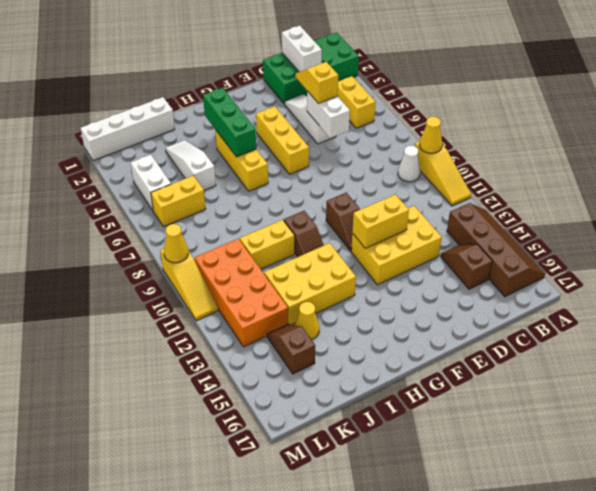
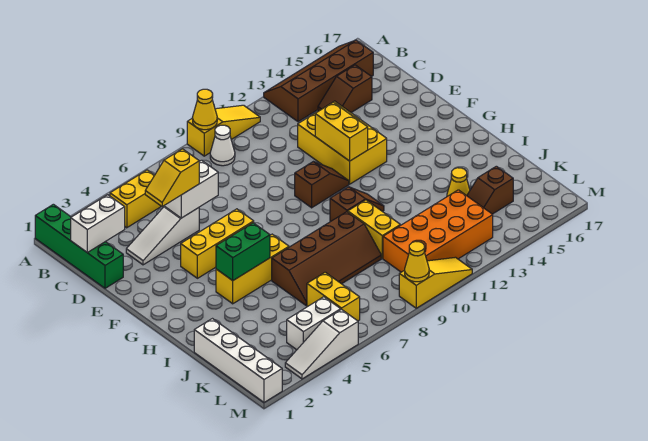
green 2x4 brick [263,32,359,104] -> green 1x4 brick [35,204,123,288]
green 1x3 brick [203,88,256,157] -> green 1x2 brick [216,223,270,281]
yellow 2x3 brick [264,243,356,324] -> none
none -> brown 2x4 slope [272,212,381,305]
white 1x3 slope [165,140,216,190] -> white 1x3 slope moved to [285,309,358,379]

